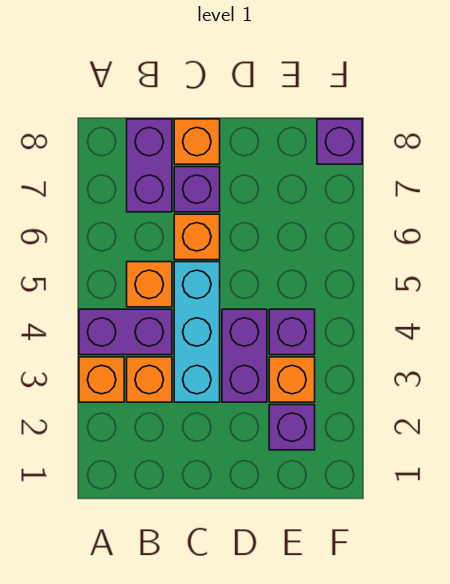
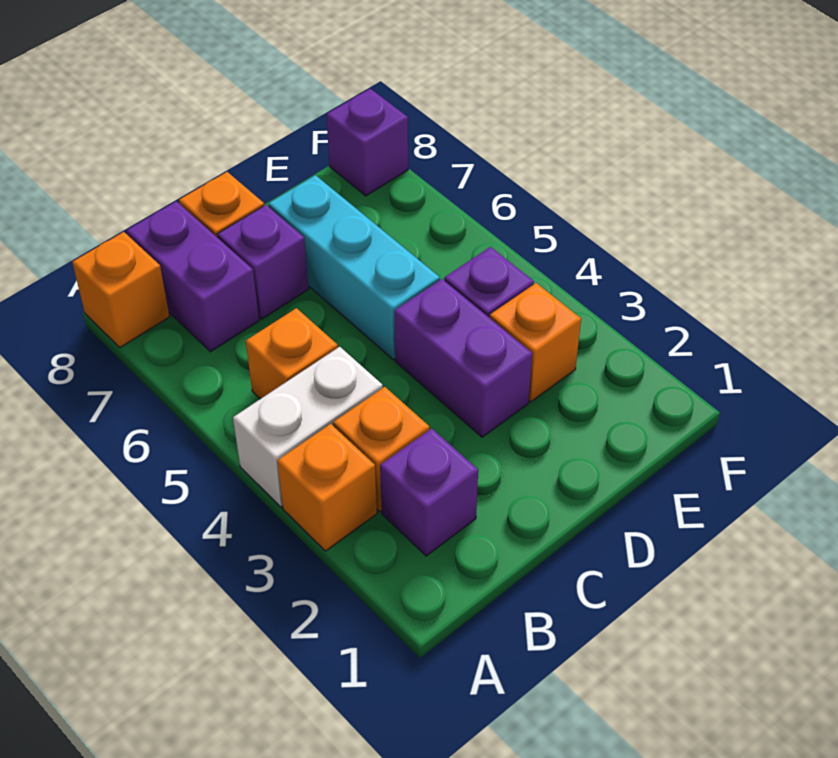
purple 1x2 brick [79,309,172,355] -> white 1x2 brick [233,347,383,507]
cyan 1x3 brick [174,262,220,402] -> cyan 1x3 brick moved to [269,175,440,360]
orange 1x1 brick [174,214,220,260] -> orange 1x1 brick moved to [72,232,170,348]
purple 1x1 brick [269,405,315,450] -> purple 1x1 brick moved to [380,428,478,556]

